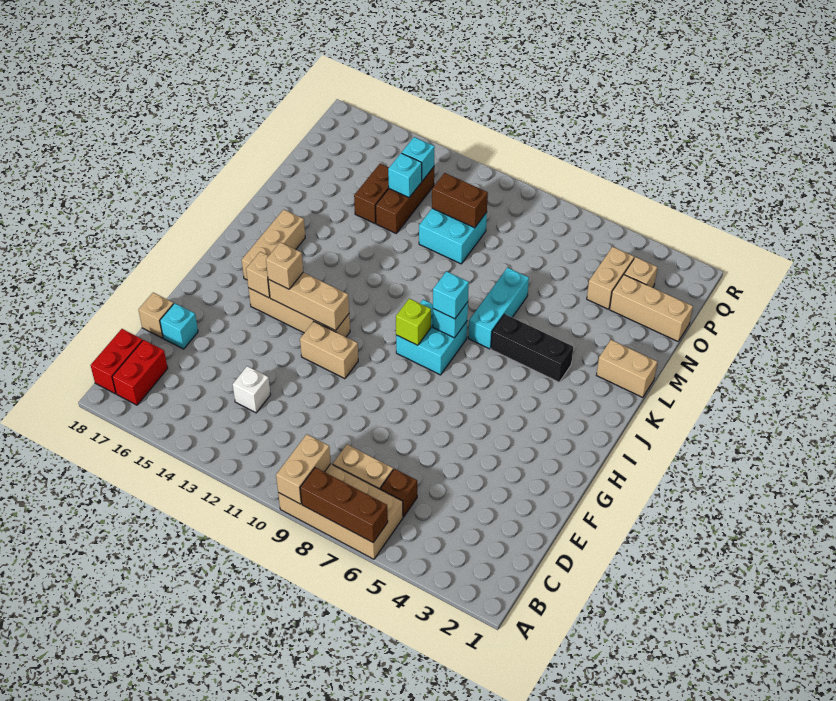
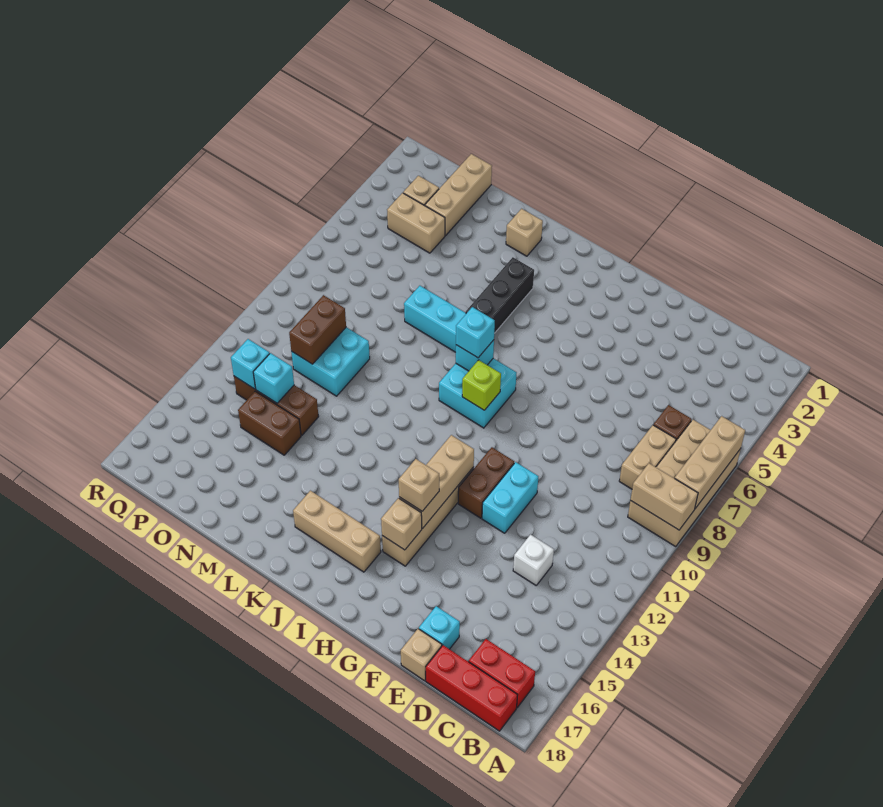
brown 1x3 brick [300,467,388,542] -> tan 1x3 brick [675,416,745,508]
red 1x2 brick [90,329,143,394] -> red 1x3 brick [426,645,517,731]
none -> cyan 1x2 brick [482,462,538,533]
tan 1x2 brick [300,322,358,379] -> brown 1x2 brick [458,447,514,518]
tan 1x2 brick [597,340,657,398] -> tan 1x1 brick [506,209,543,256]

